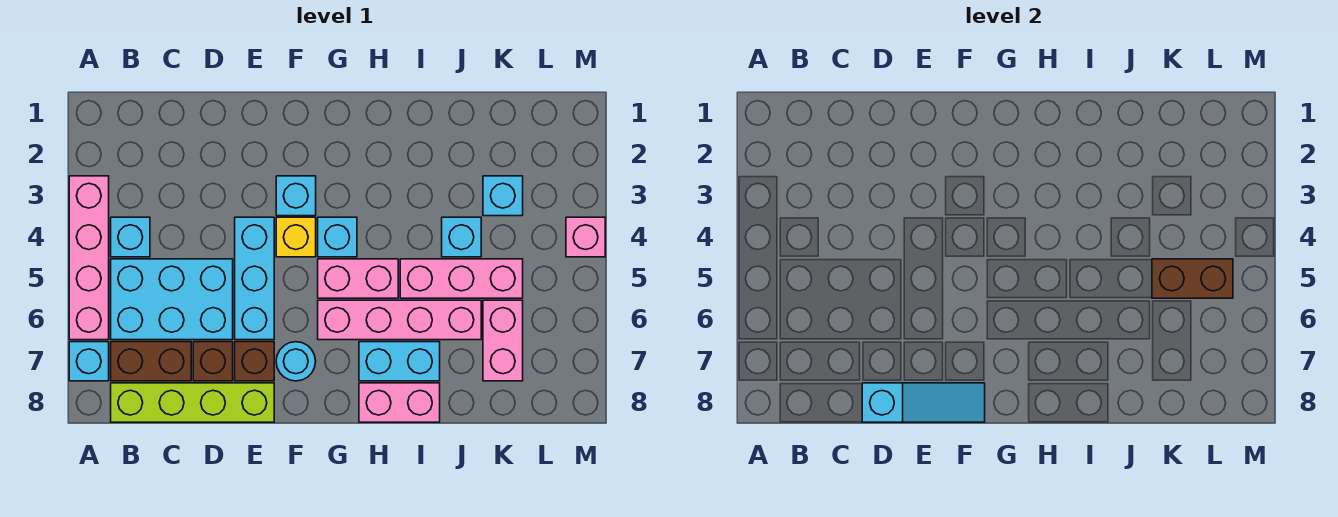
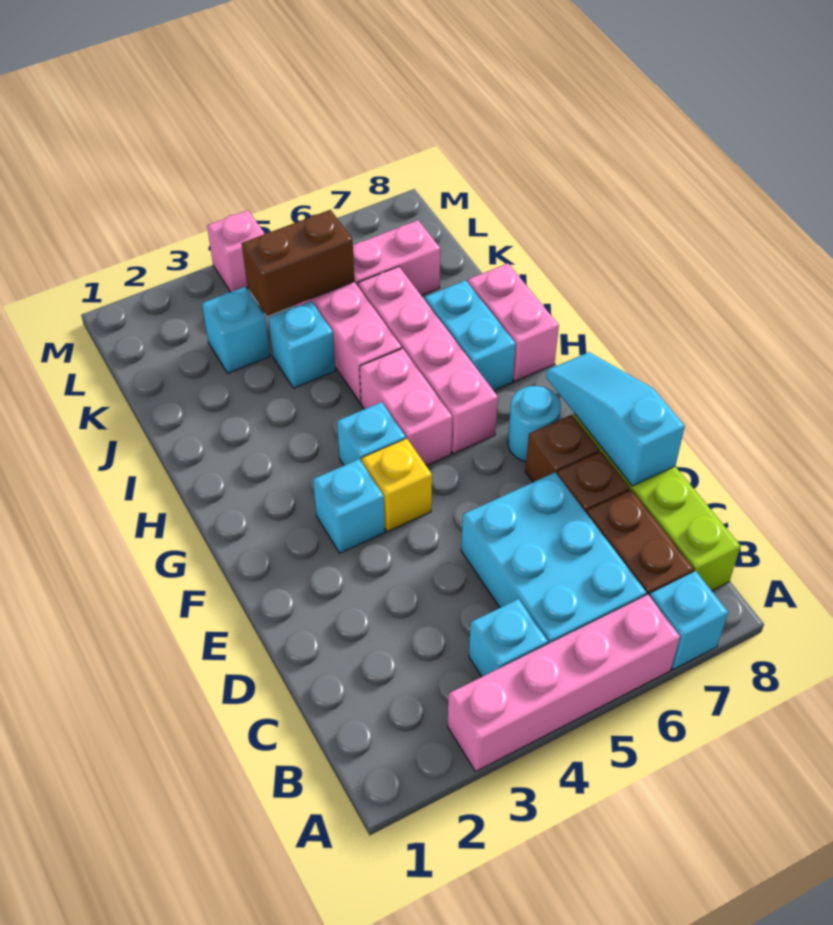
cyan 1x3 brick [235,217,274,340] -> none
brown 1x2 brick [1152,259,1233,298] -> brown 1x2 brick turned to [242,210,355,316]

